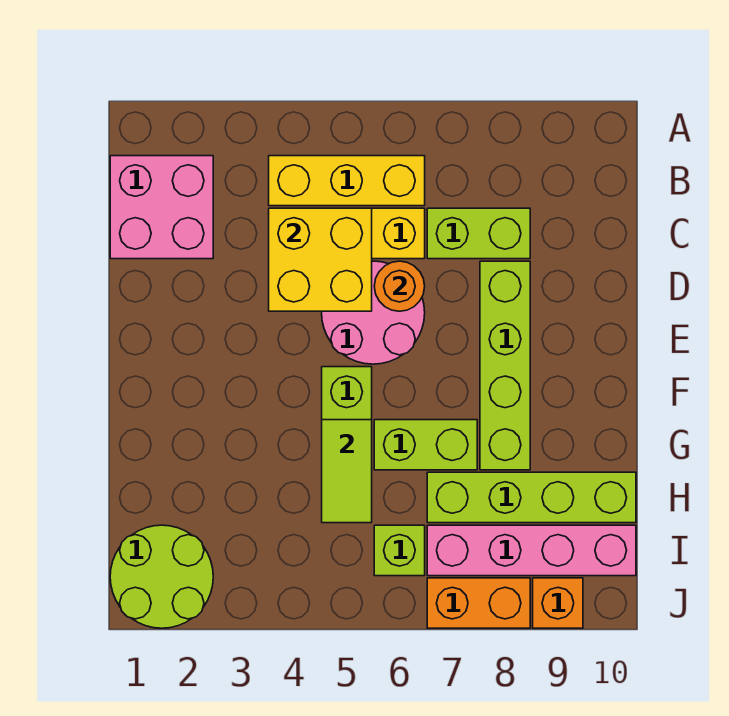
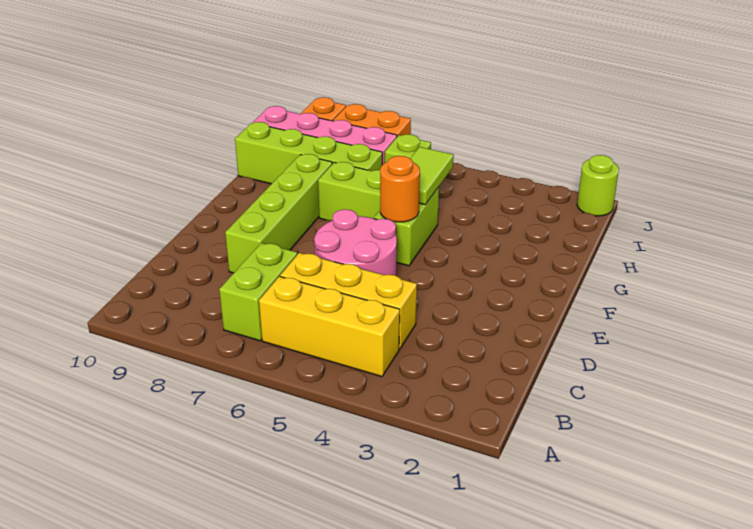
pink 2x2 brick [110,156,213,259] -> none
yellow 2x2 brick [269,208,372,311] -> none
lime 1x2 brick [427,208,530,259] -> lime 1x2 brick turned to [219,243,297,341]
orange 1x1 round brick [374,261,425,311] -> orange 1x1 round brick moved to [380,156,420,222]
lime 2x2 round brick [110,525,213,628] -> lime 1x1 round brick [577,155,619,216]

